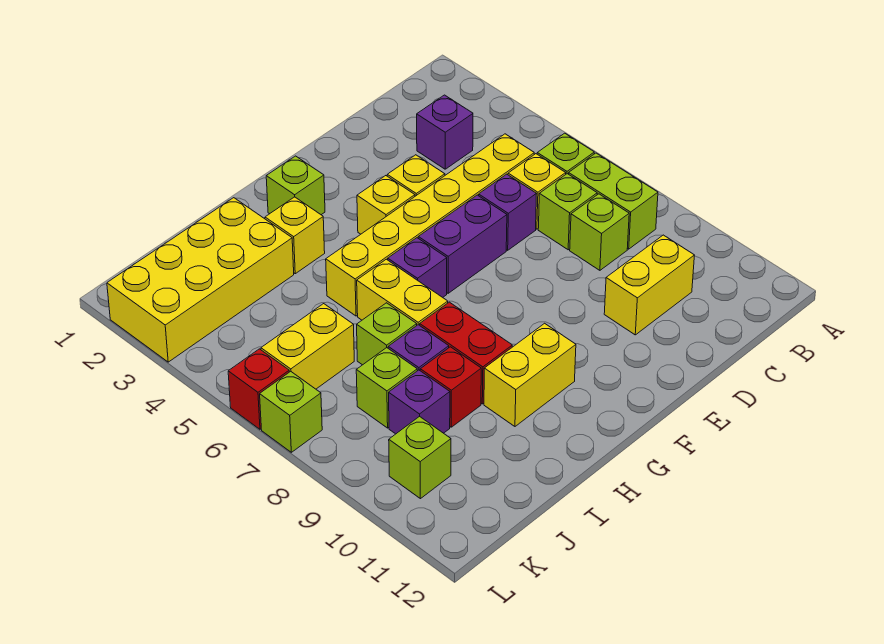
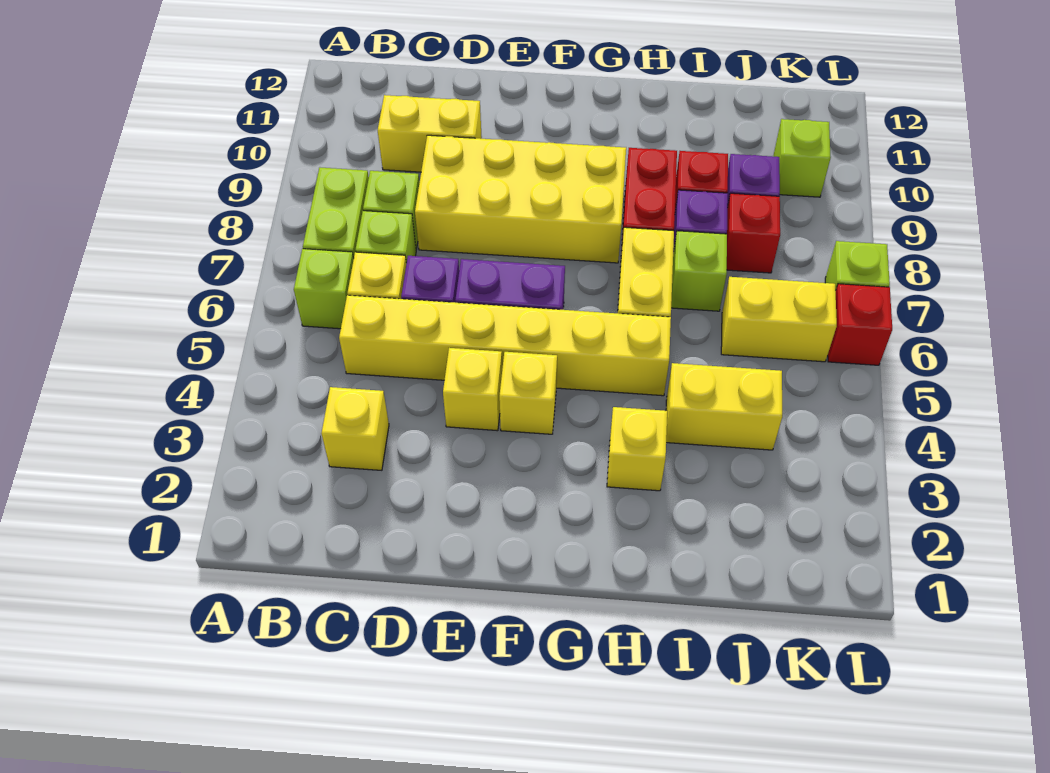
purple 1x1 brick [417,95,473,169] -> yellow 1x1 brick [321,387,389,470]
lime 1x1 brick [266,156,325,215] -> none
purple 1x1 brick [388,238,447,297] -> none
yellow 1x2 brick [484,323,576,426] -> yellow 1x2 brick moved to [666,363,782,450]
yellow 2x4 brick [107,198,294,362] -> yellow 2x4 brick moved to [415,135,626,263]
lime 1x1 brick [356,348,417,428] -> red 1x1 brick [727,193,780,273]

